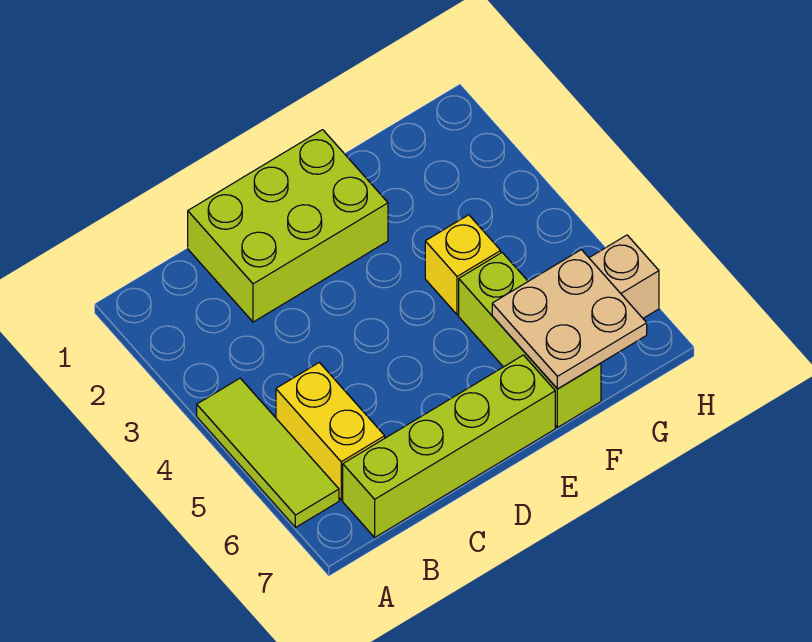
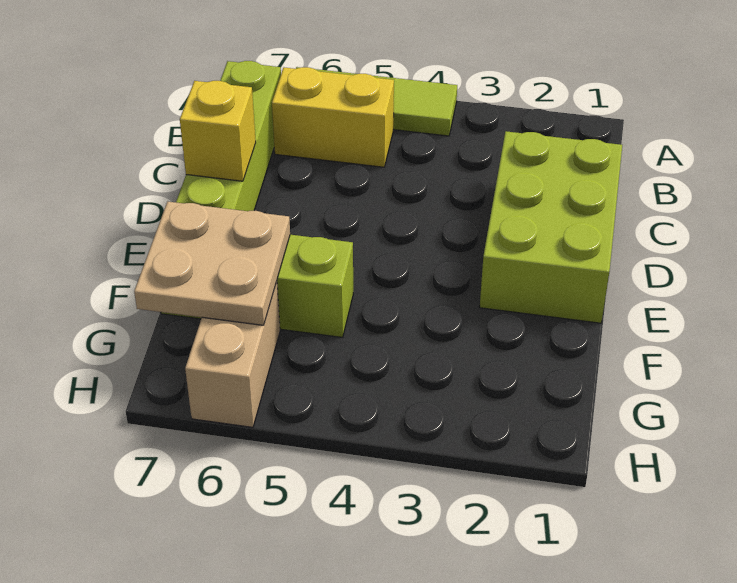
yellow 1x1 brick [425,215,501,315] -> yellow 1x1 brick moved to [180,81,256,181]

